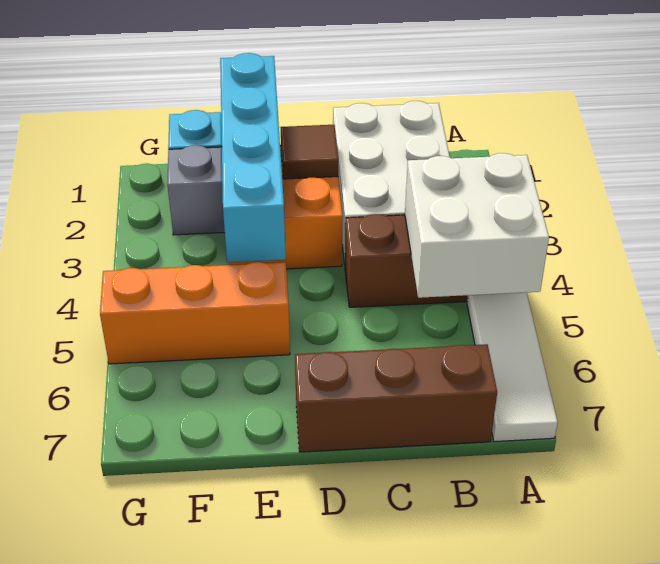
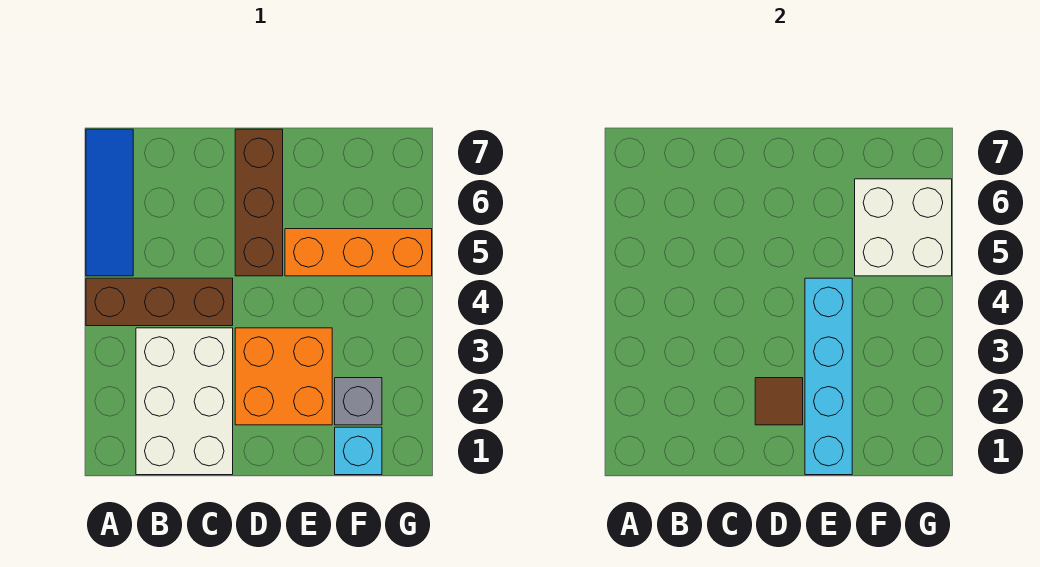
white 2x2 brick [405,153,549,298] -> white 2x2 brick moved to [855,179,952,276]
white 1x3 tile [467,292,558,442] -> blue 1x3 tile [86,129,133,276]
brown 1x3 brick [295,344,497,452] -> brown 1x3 brick turned to [235,129,283,276]

